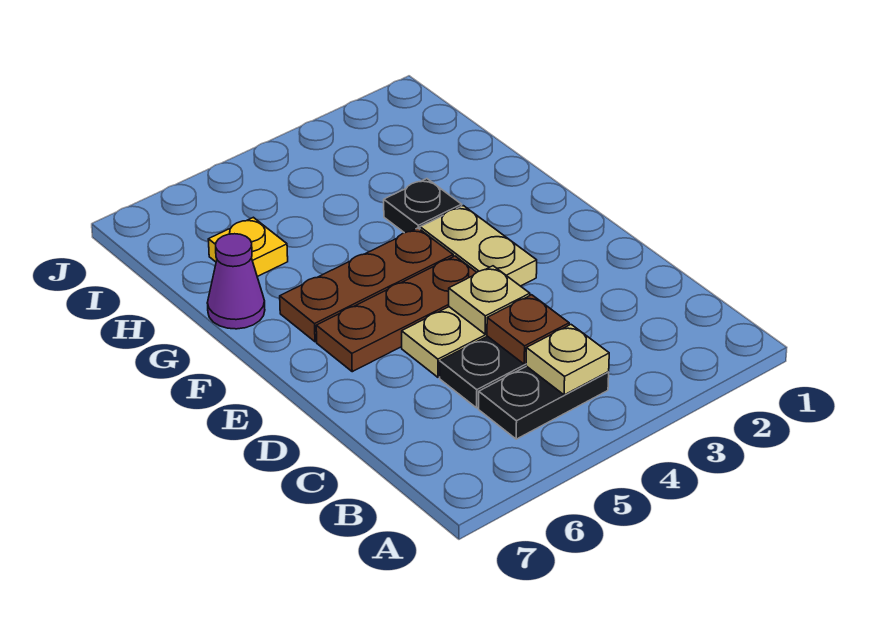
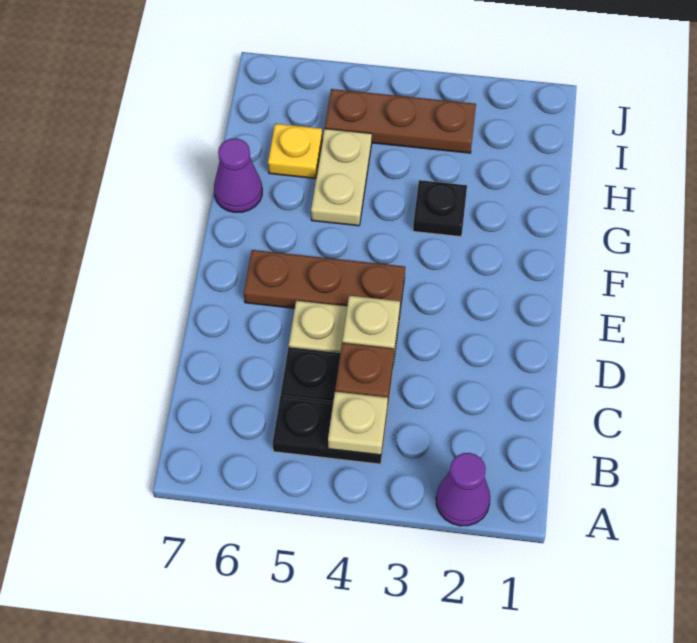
none -> purple 1x1 cone [436,453,490,526]
tan 1x2 plate [420,206,537,286] -> tan 1x2 plate moved to [311,129,372,226]
brown 1x3 plate [280,228,453,342] -> brown 1x3 plate moved to [325,89,476,153]

